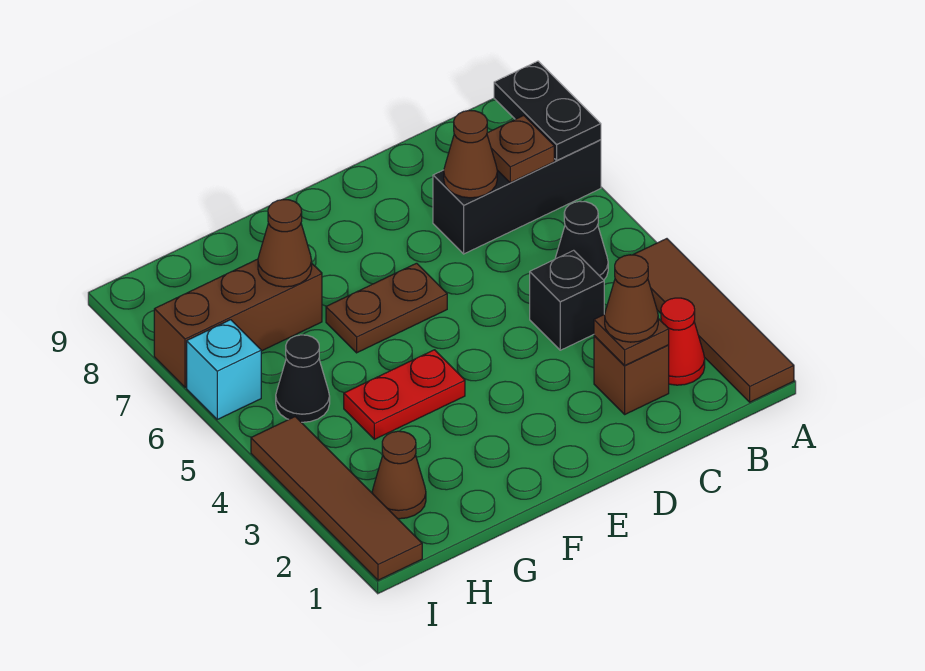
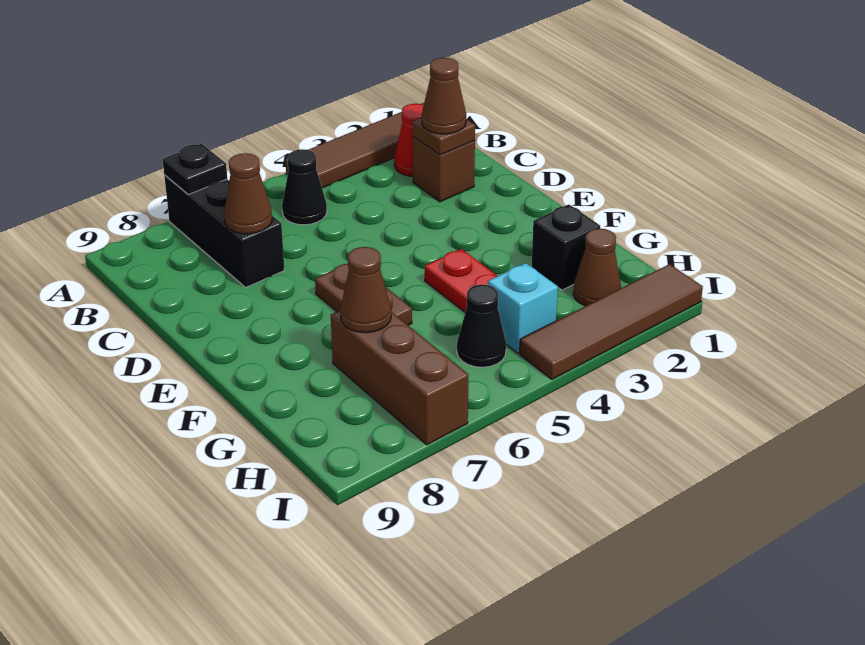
black 1x2 plate [494,61,601,160] -> black 1x1 plate [162,144,227,194]
brown 1x1 plate [487,115,554,183] -> none
black 1x1 brick [530,250,604,350] -> black 1x1 brick moved to [531,205,600,290]
cyan 1x1 brick [187,320,261,419] -> cyan 1x1 brick moved to [488,263,558,353]

